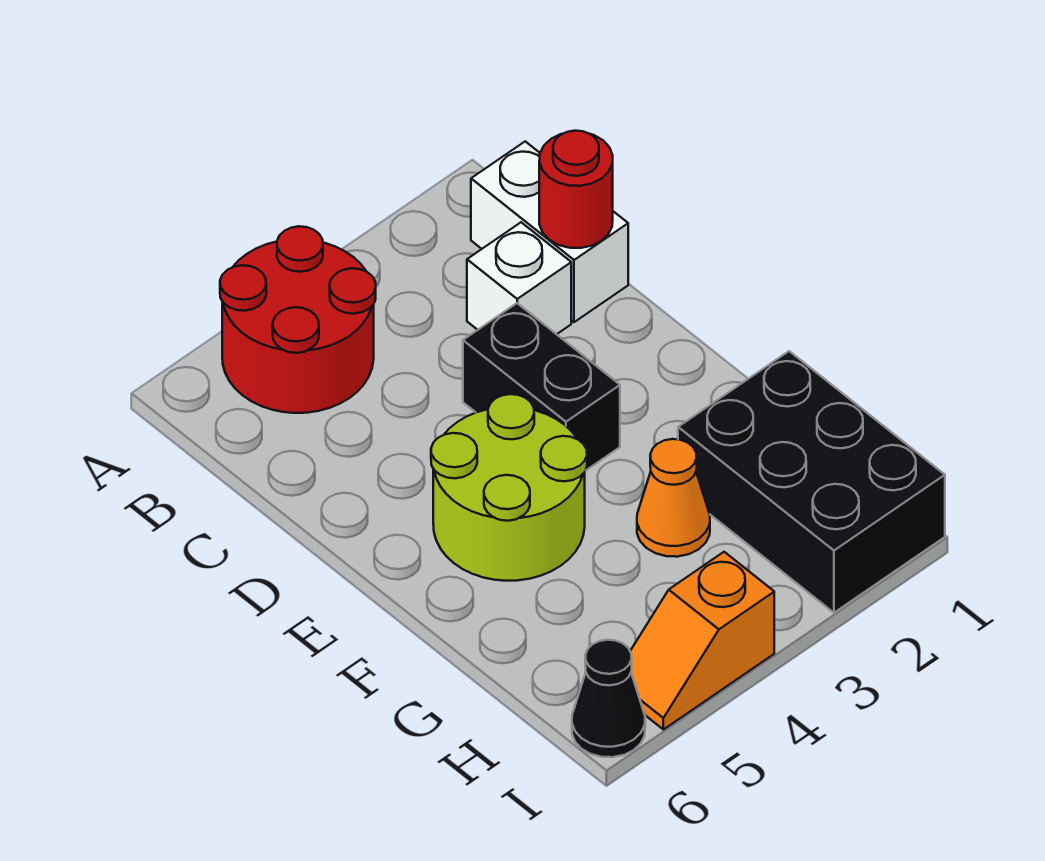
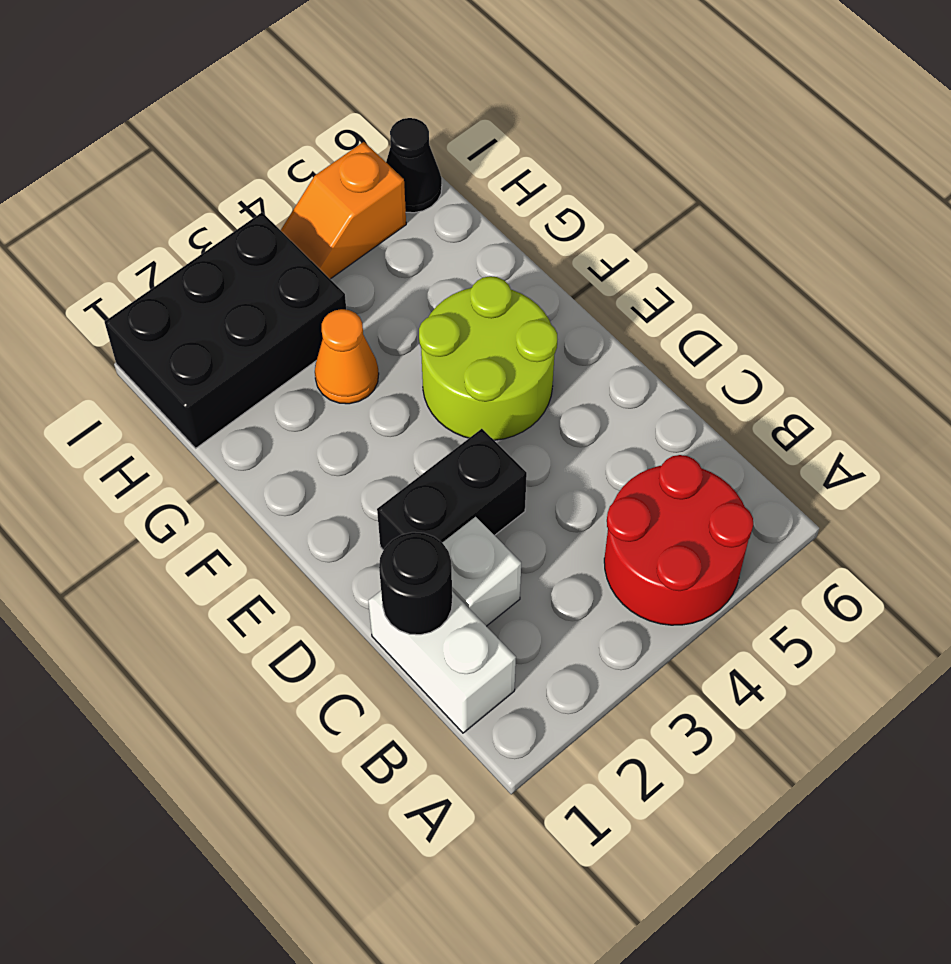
red 1x1 round brick [539,131,613,248] -> black 1x1 round brick [379,532,452,635]
black 1x2 brick [463,303,620,470] -> black 1x2 brick turned to [377,429,527,550]
black 2x3 brick [678,351,945,613] -> black 2x3 brick turned to [105,213,346,448]
orange 1x2 slope [630,552,774,729] -> orange 1x2 slope turned to [281,142,406,279]

